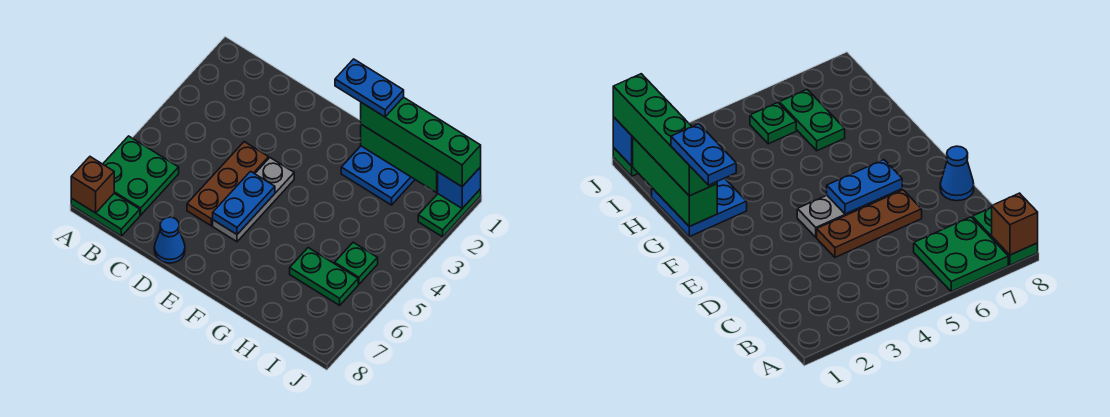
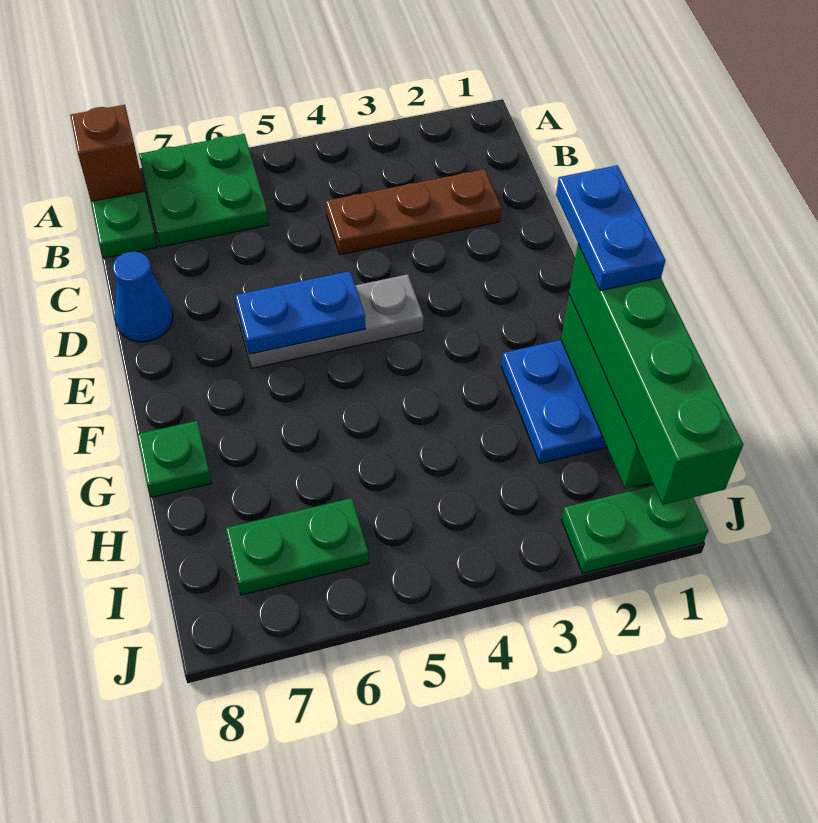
brown 1x3 plate [187,142,269,226] -> brown 1x3 plate moved to [326,169,501,255]
green 1x2 plate [290,248,358,305] -> green 1x2 plate turned to [226,498,369,595]
green 1x1 plate [335,242,378,284] -> green 1x1 plate moved to [137,421,212,497]
blue 1x1 brick [438,167,481,208] -> none

